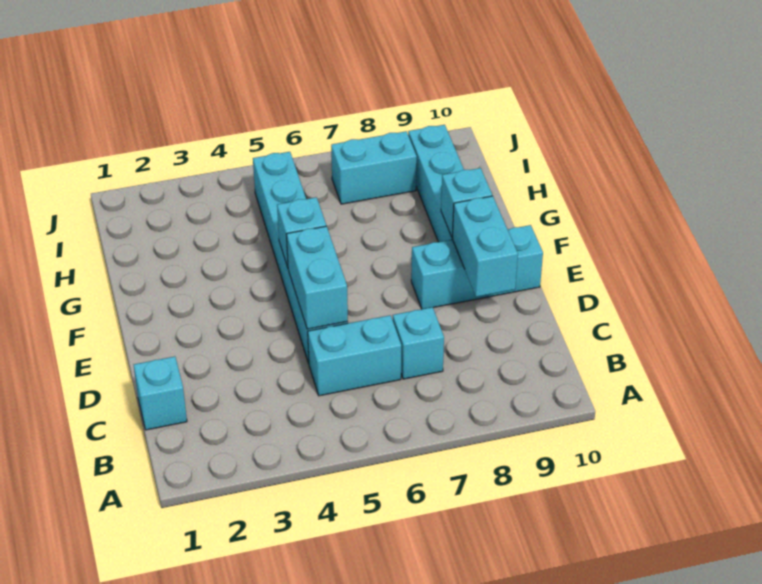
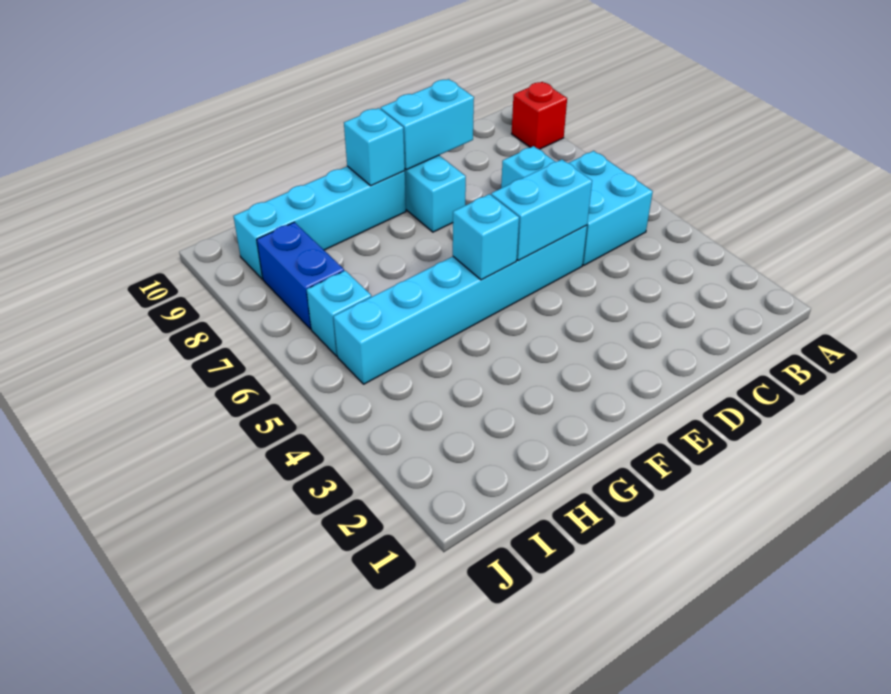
none -> red 1x1 brick [512,82,567,149]
cyan 1x1 brick [134,357,187,430] -> cyan 1x1 brick moved to [307,271,371,356]
cyan 1x2 brick [308,315,401,396] -> cyan 2x2 brick [569,151,653,265]
cyan 1x2 brick [331,131,417,204] -> blue 1x2 brick [257,222,344,329]

